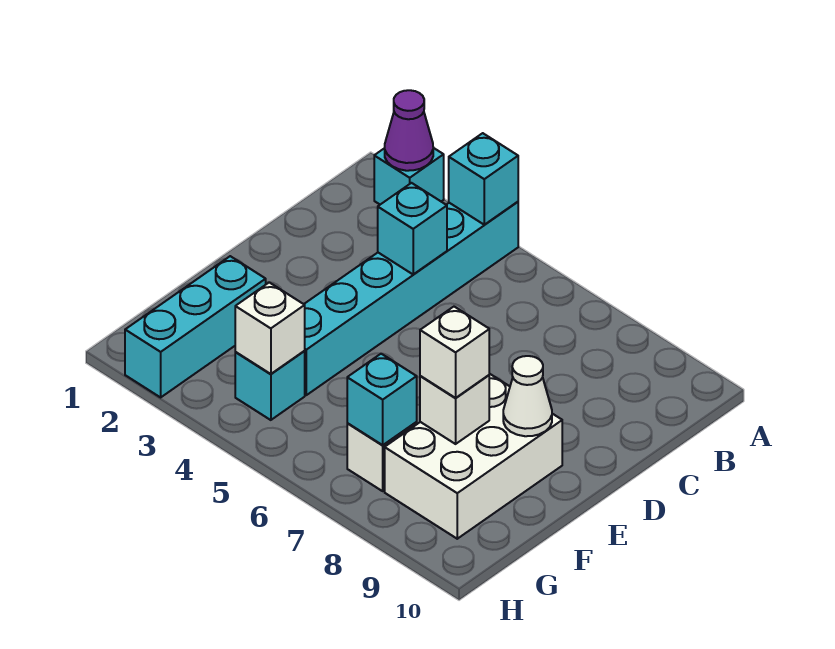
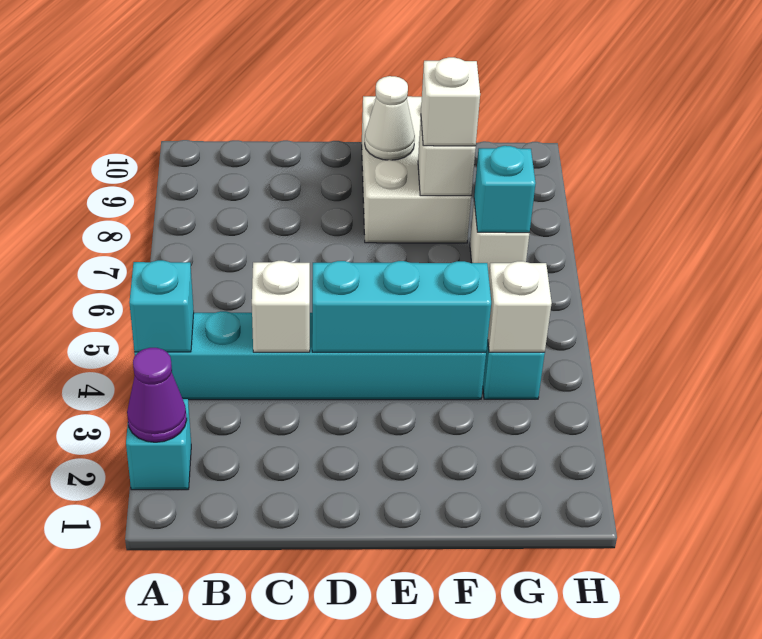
cyan 1x1 brick [378,183,447,274] -> white 1x1 brick [252,261,310,352]
white 2x3 brick [385,374,562,539] -> white 2x3 brick turned to [362,96,471,243]
cyan 1x3 brick [125,256,266,397] -> cyan 1x3 brick moved to [312,261,491,352]

